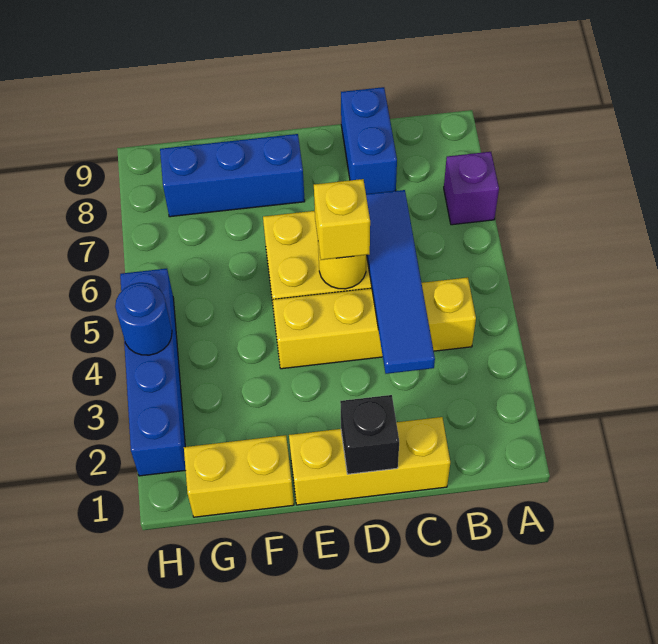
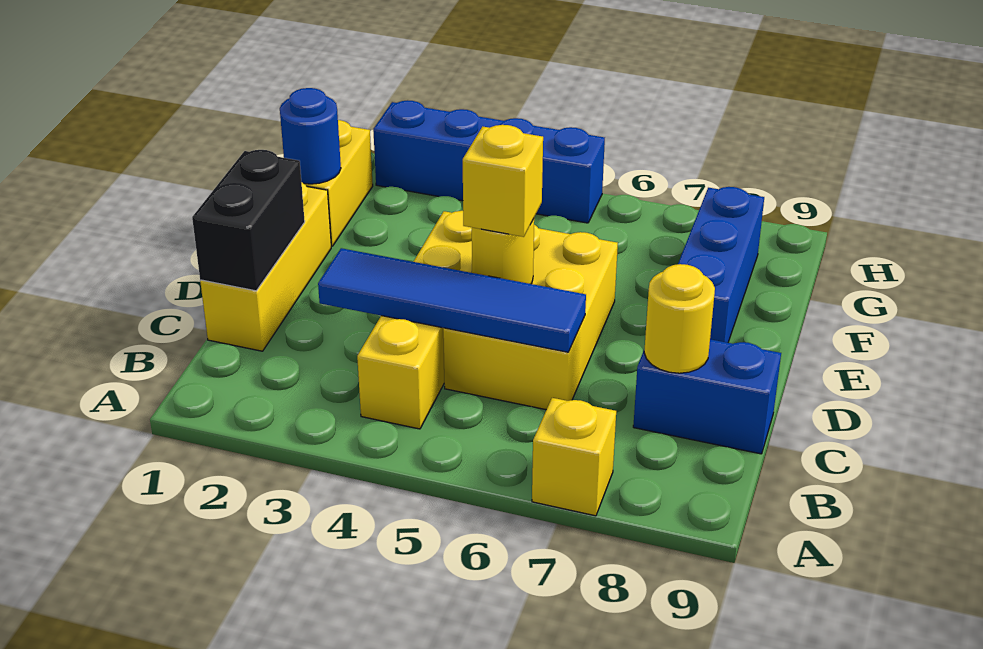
purple 1x1 brick [444,152,499,225] -> yellow 1x1 brick [532,398,616,516]
none -> yellow 1x1 round brick [644,264,715,373]
black 1x1 brick [340,395,399,474] -> black 1x2 brick [192,150,305,291]
blue 1x1 round brick [115,283,172,355] -> blue 1x1 round brick moved to [280,88,341,184]

